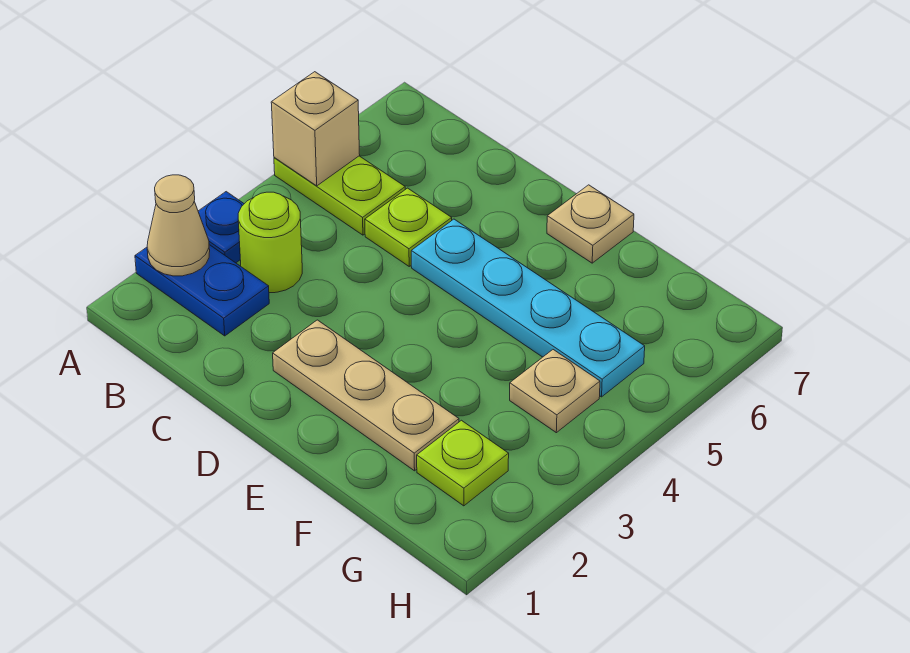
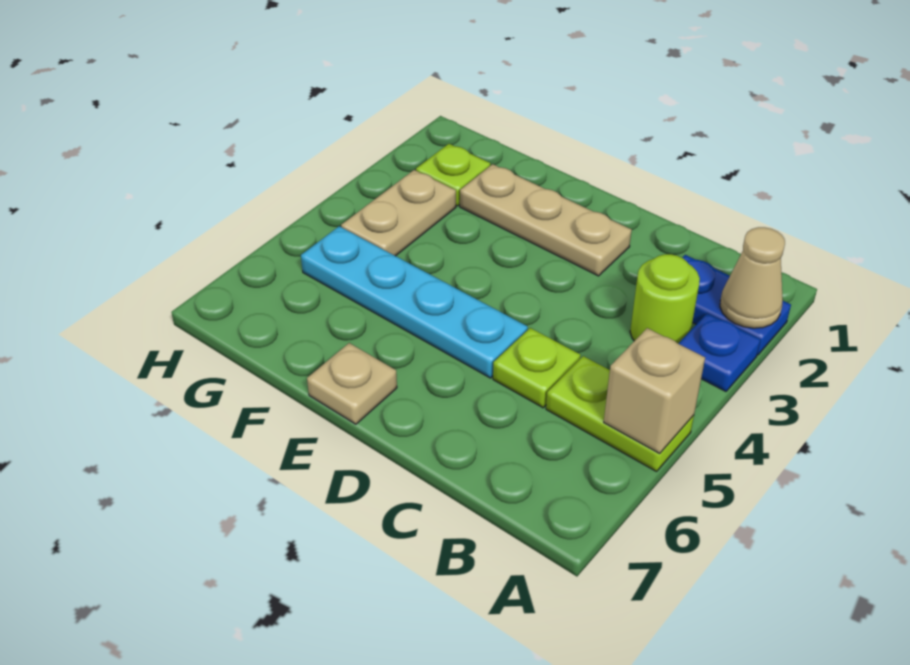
tan 1x1 plate [510,350,600,433] -> tan 1x2 plate [341,170,456,256]

